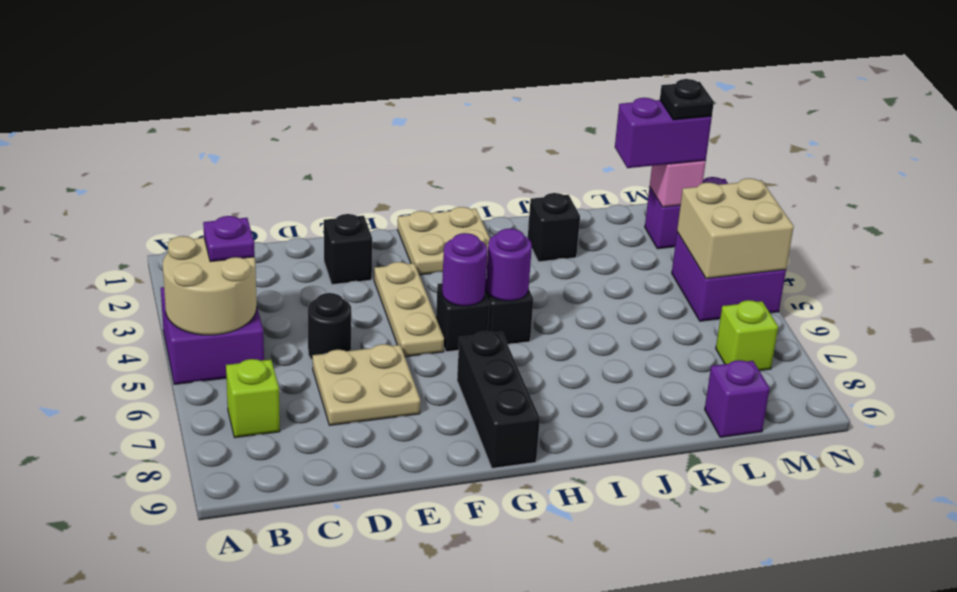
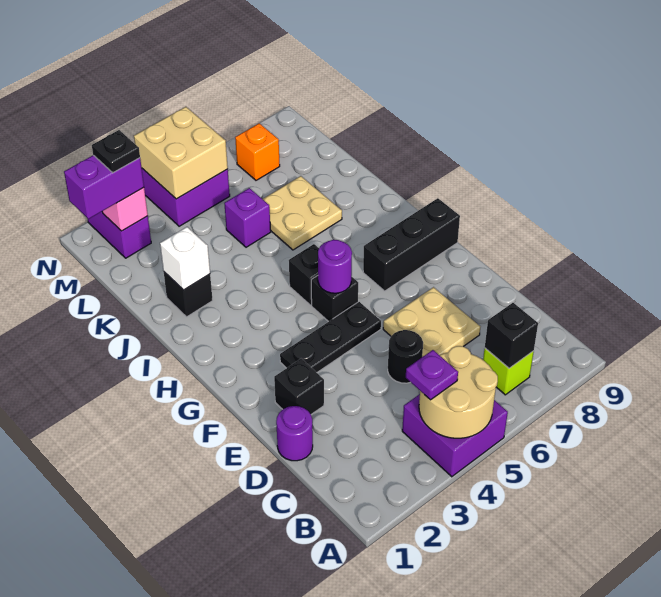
none -> black 1x1 brick [485,303,538,368]
tan 1x3 plate [374,262,444,357] -> black 1x3 plate [280,302,381,373]
tan 2x2 plate [398,207,490,275] -> tan 2x2 plate moved to [263,176,342,250]
purple 1x1 round brick [486,228,532,301] -> purple 1x1 round brick moved to [276,406,313,461]
none -> white 1x1 brick [160,227,210,290]
purple 1x2 brick [615,98,712,168] -> purple 1x2 brick turned to [64,155,144,219]
purple 1x1 brick [705,360,770,437] -> purple 1x1 brick moved to [224,188,271,247]
lime 1x1 brick [716,300,778,371] -> orange 1x1 brick [235,123,280,180]

